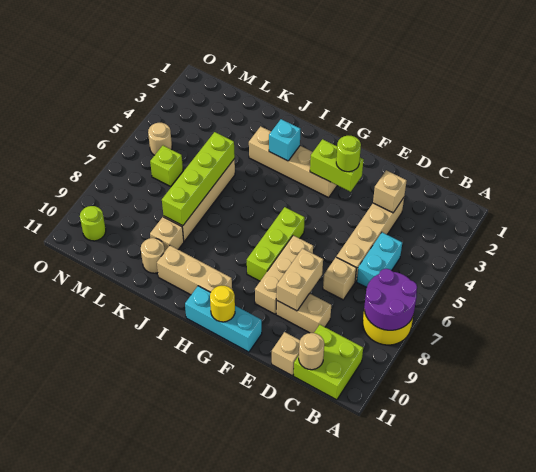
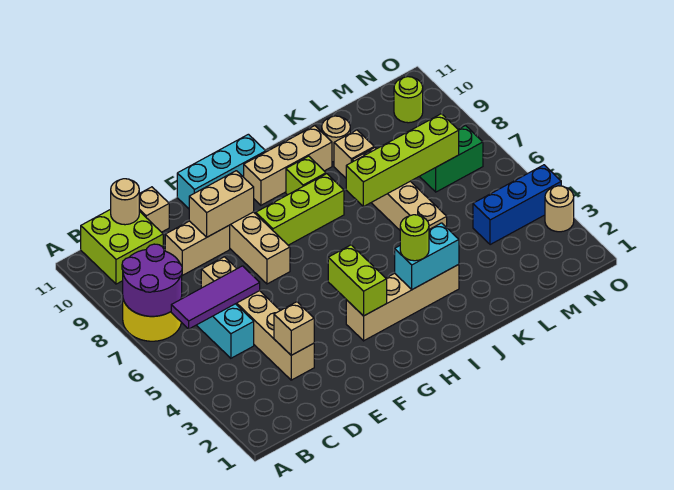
none -> purple 1x3 tile [171,266,260,329]
tan 1x2 brick [276,248,323,311] -> tan 1x2 brick turned to [189,171,254,237]
lime 1x2 brick [310,139,364,192] -> lime 1x2 brick turned to [328,245,387,316]
lime 1x1 round brick [336,136,361,172] -> lime 1x1 round brick moved to [400,215,429,261]
lime 1x3 brick [247,207,305,281] -> lime 1x3 brick turned to [256,174,344,245]
yellow 1x1 round brick [210,286,235,322] -> none
cyan 1x1 brick [269,119,301,161] -> cyan 1x2 brick [395,223,459,290]
lime 1x4 brick [162,132,235,226] -> lime 1x4 brick turned to [346,114,459,207]
none -> blue 1x3 brick [473,165,561,245]
lime 1x1 brick [150,146,183,186] -> lime 1x1 brick moved to [286,156,326,195]
none -> green 1x2 brick [419,126,483,192]
tan 1x1 round brick [148,123,172,155] -> tan 1x1 round brick moved to [545,186,574,232]

